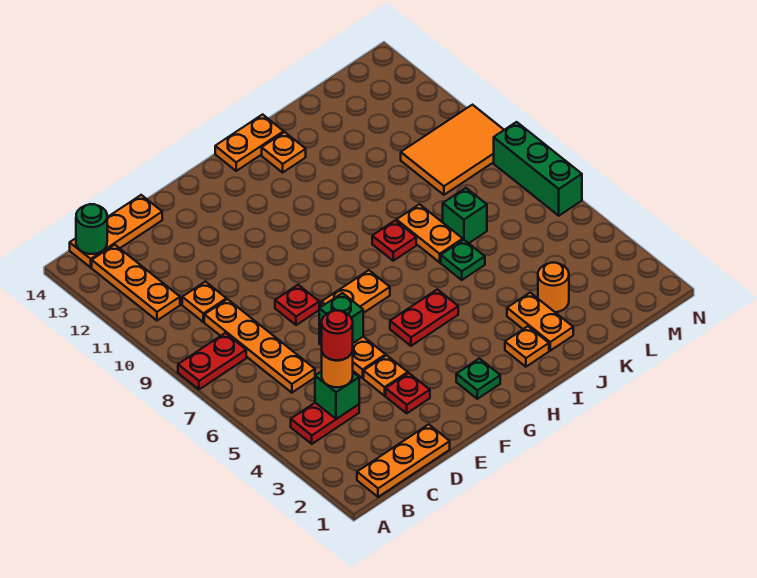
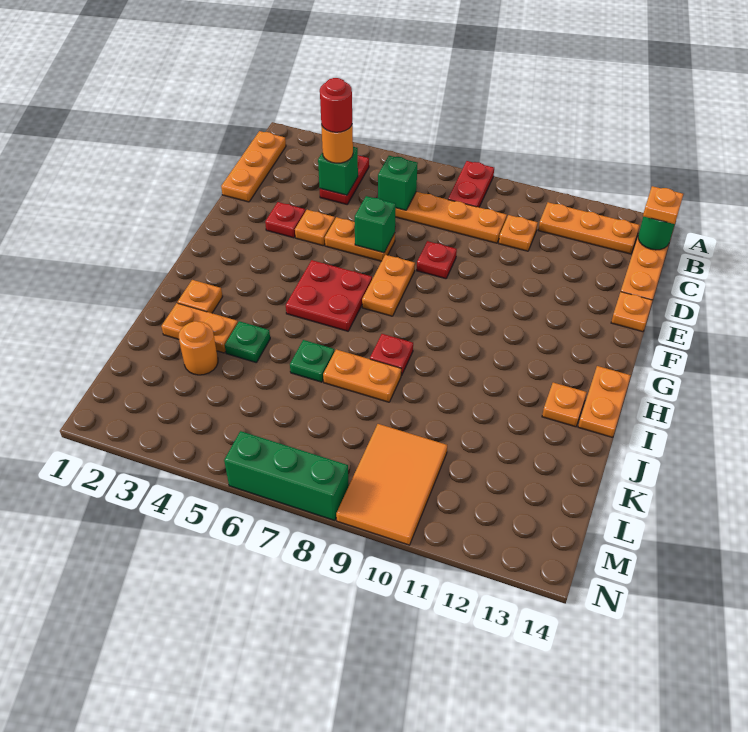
none -> orange 1x1 plate [643,186,683,224]
none -> orange 1x1 plate [611,292,653,332]
green 1x1 plate [456,358,500,399] -> green 1x1 plate moved to [225,321,270,362]
red 1x2 plate [390,289,458,346] -> red 2x2 plate [286,260,372,331]
green 1x1 brick [443,188,487,243] -> green 1x1 brick moved to [378,156,418,210]

